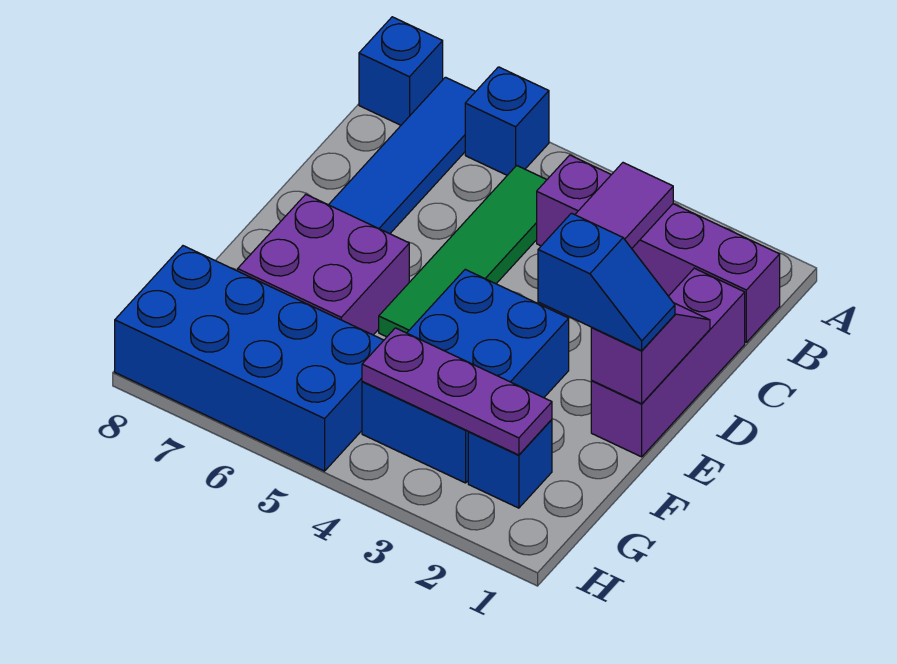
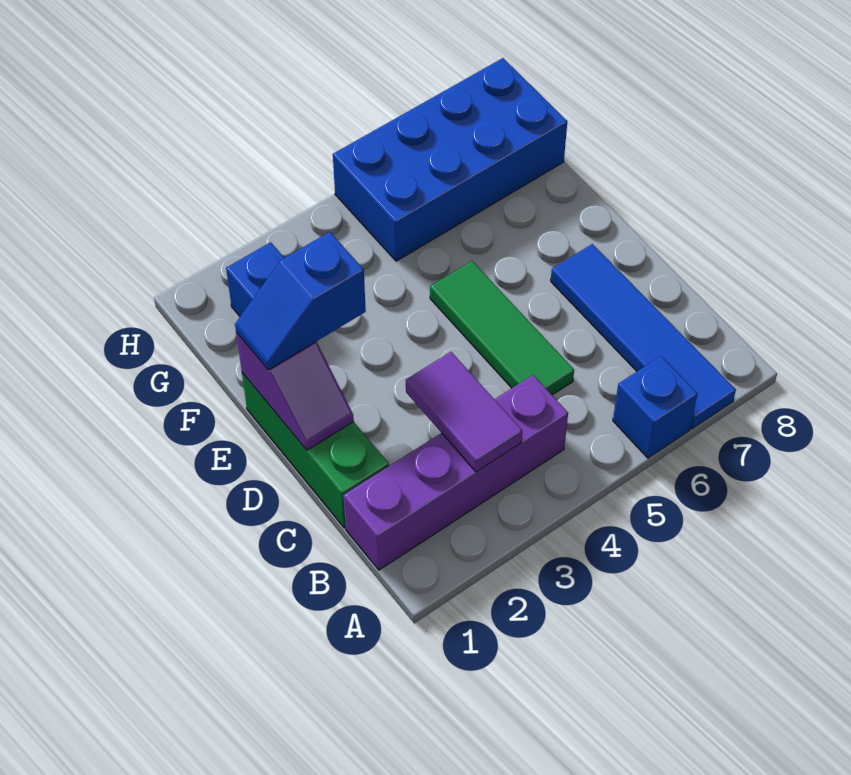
blue 1x1 brick [359,17,443,125] -> none
green 1x4 tile [379,165,547,337] -> green 1x3 tile [430,261,574,395]
purple 1x3 brick [591,268,745,457] -> green 1x3 brick [242,373,389,528]
blue 2x3 brick [362,269,569,483] -> none
purple 2x2 brick [238,194,409,335] -> none
purple 1x3 plate [362,328,552,455] -> none

